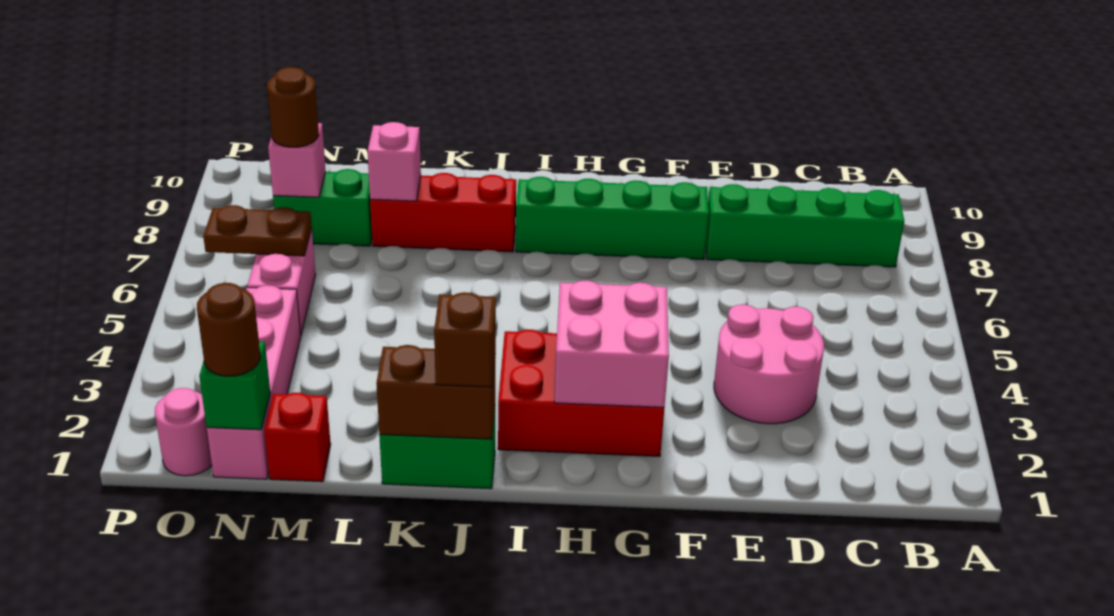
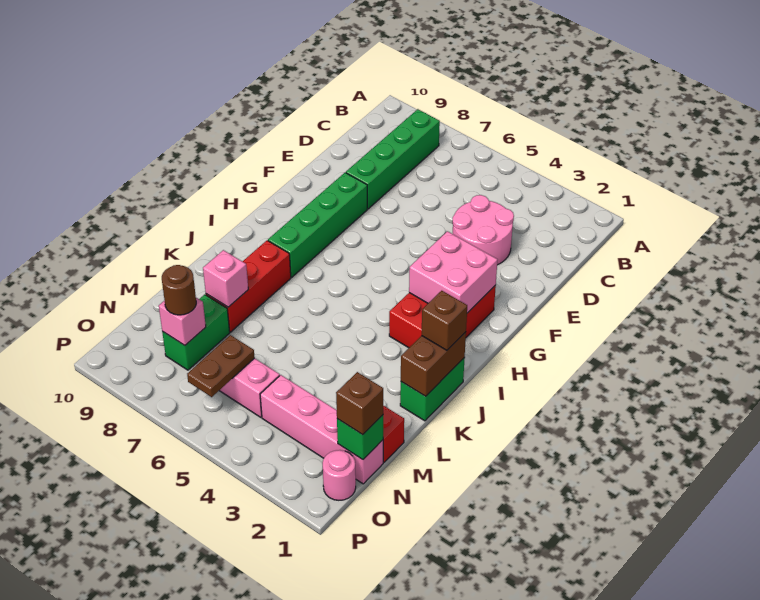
brown 1x1 round brick [197,283,260,376] -> brown 1x1 brick [336,372,383,435]

